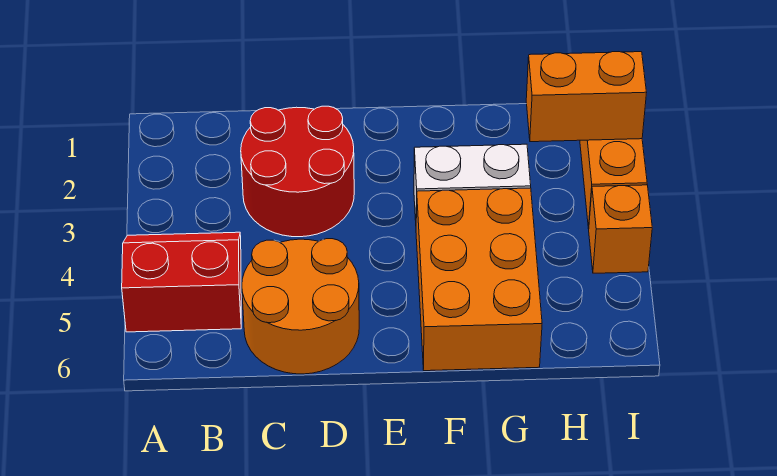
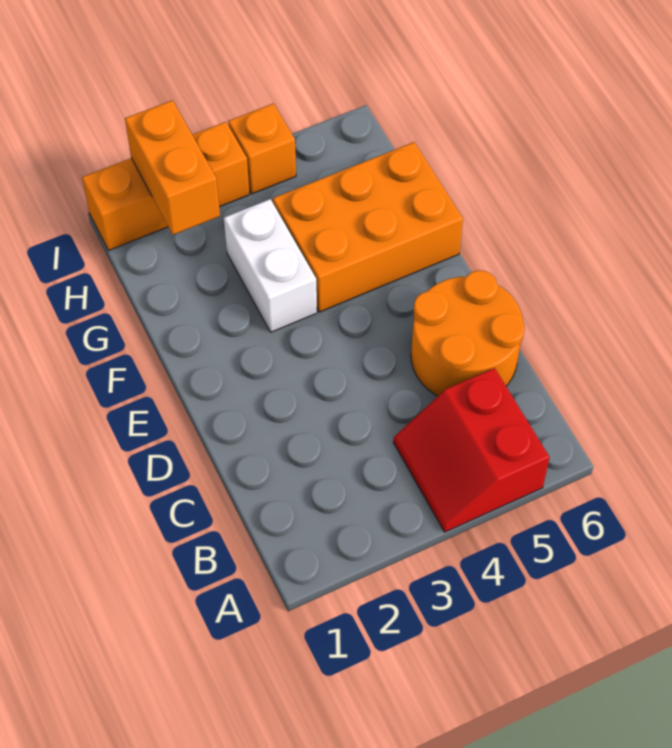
red 2x2 round brick [241,106,354,237] -> none

